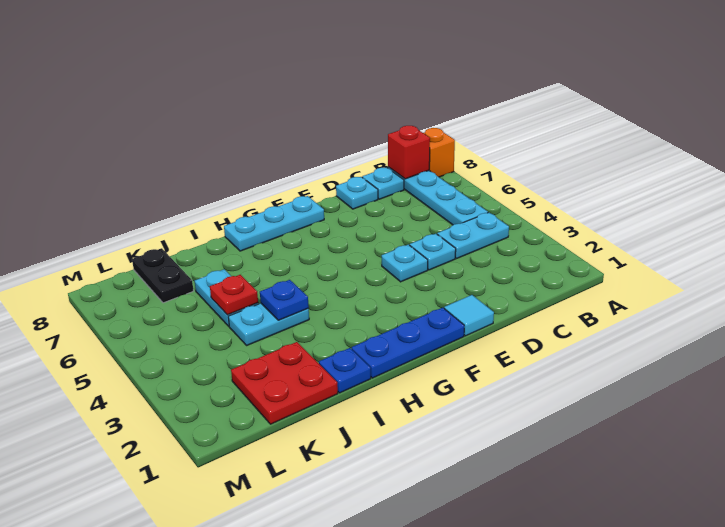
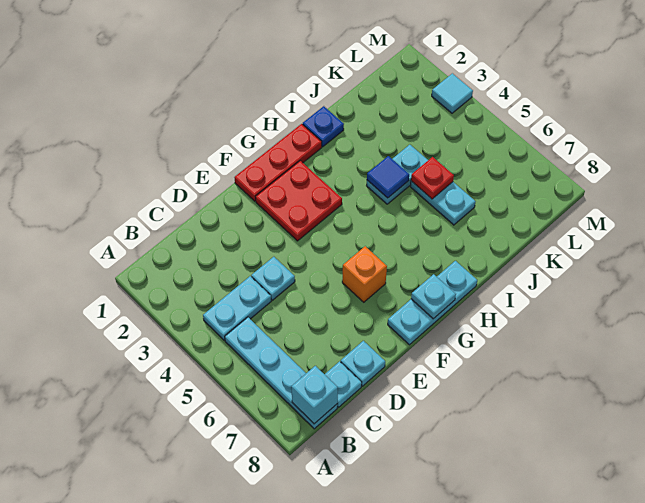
orange 1x1 brick [424,128,455,177] -> orange 1x1 brick moved to [342,246,387,302]
red 1x1 brick [388,126,430,179] -> cyan 1x1 brick [291,366,338,424]
cyan 1x1 tile [444,295,494,336] -> cyan 1x1 tile moved to [432,73,473,113]
cyan 1x1 plate [382,245,428,282] -> cyan 1x1 plate moved to [411,274,456,319]
blue 1x3 plate [352,308,464,378] -> red 1x3 plate [234,124,322,201]
blue 1x1 plate [260,280,309,320] -> blue 1x1 tile [367,156,409,198]
red 2x2 plate [231,342,338,424] -> red 2x2 plate moved to [256,161,342,241]
black 1x2 plate [132,248,193,303] -> none

